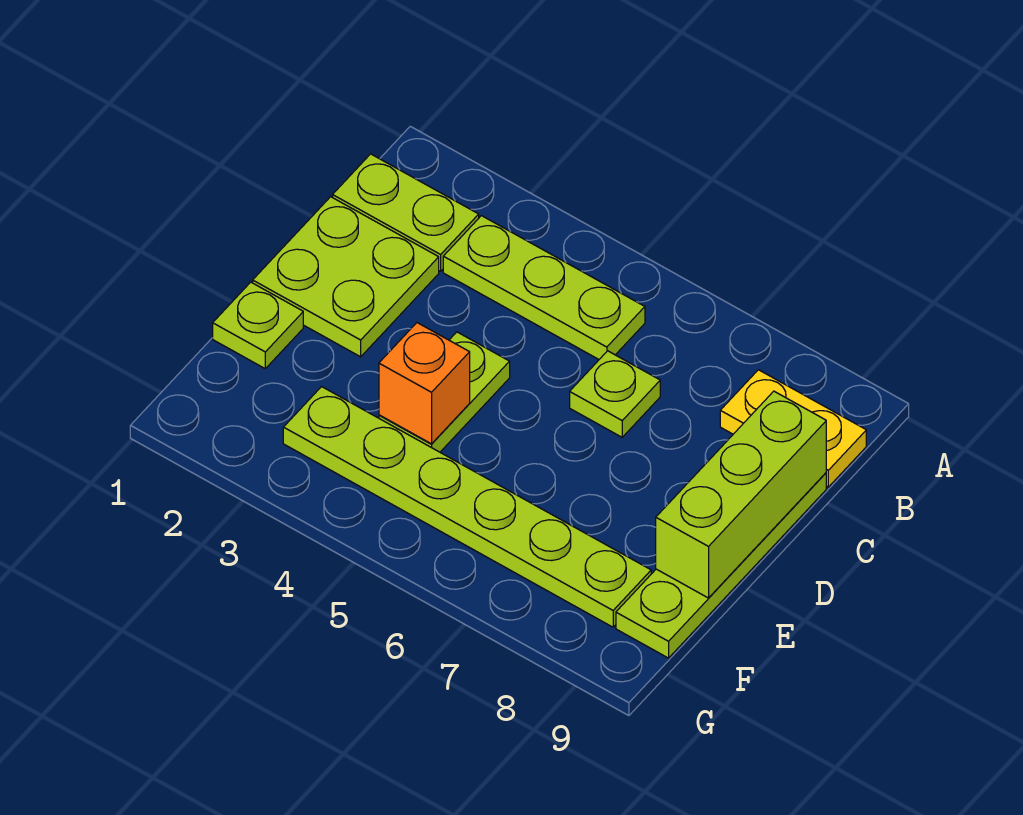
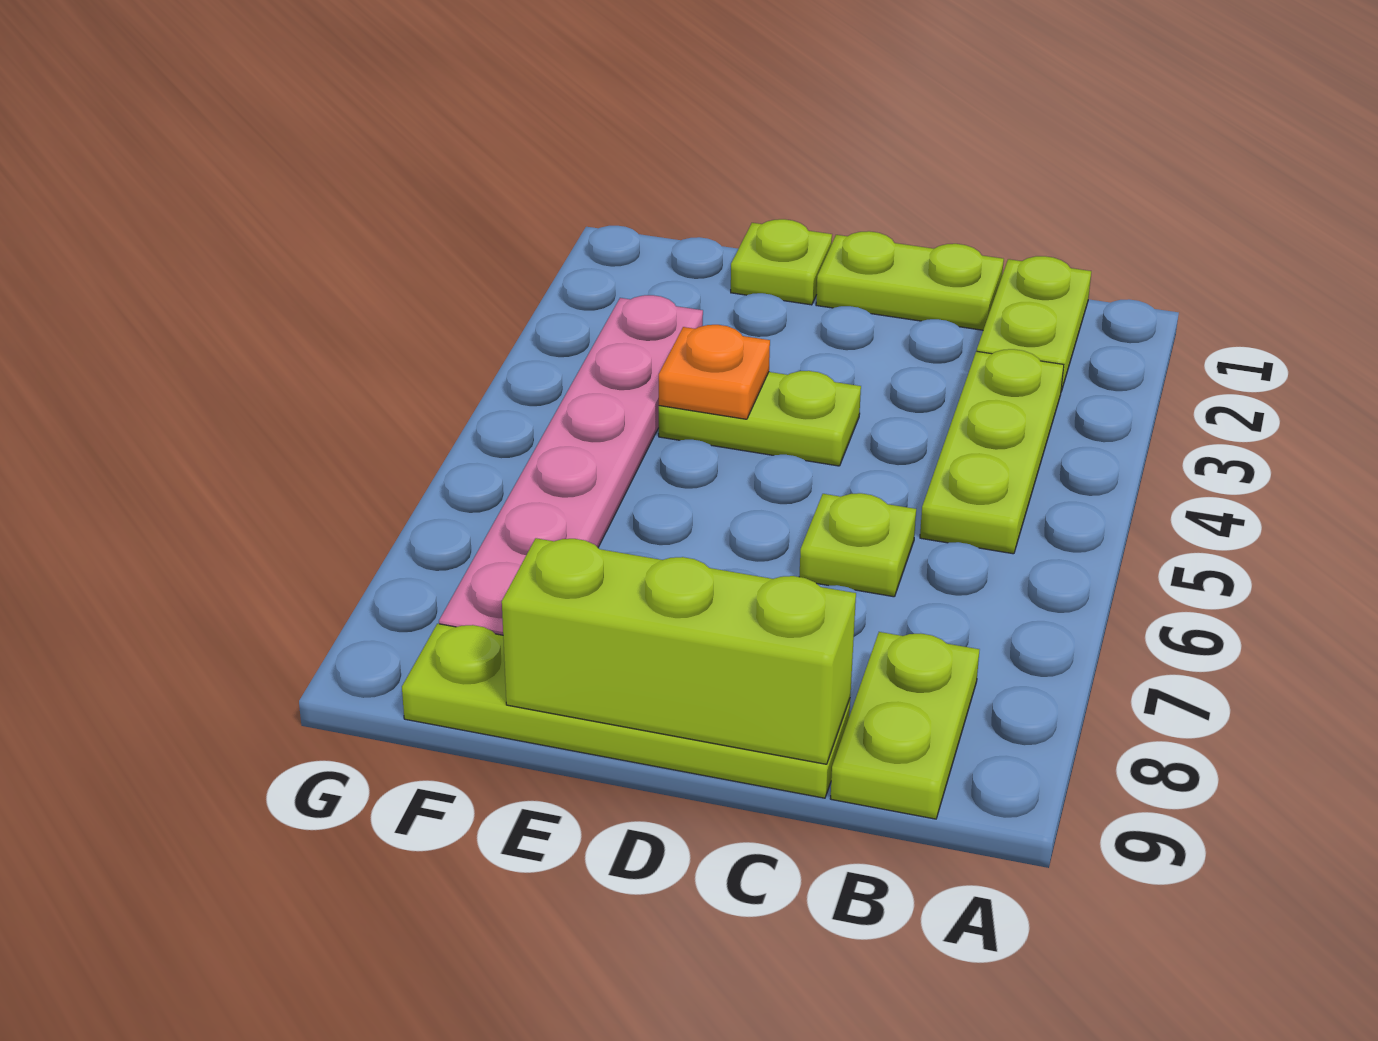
yellow 1x2 plate [720,370,866,487] -> lime 1x2 plate [830,632,979,819]
lime 2x2 plate [253,197,439,357] -> lime 1x2 plate [816,231,1004,330]
orange 1x1 brick [379,323,470,444] -> orange 1x1 plate [659,325,770,419]
lime 1x6 plate [283,387,651,627] -> pink 1x6 plate [439,295,703,635]

